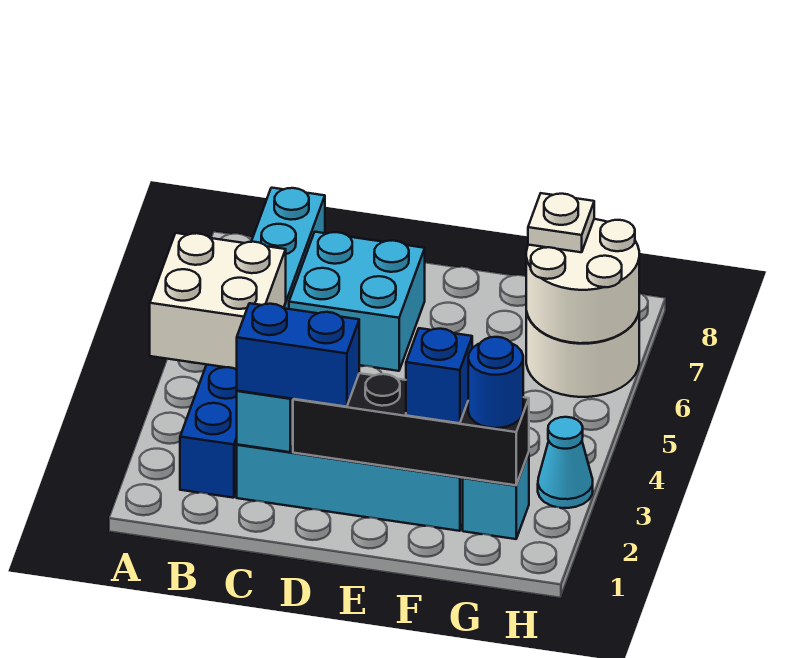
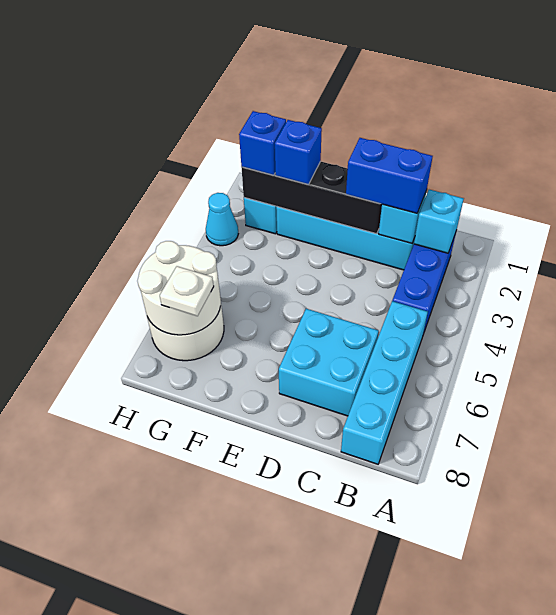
white 2x2 brick [150,233,286,369] -> none
none -> cyan 1x1 brick [414,190,464,253]
blue 1x1 round brick [468,337,523,428] -> blue 1x1 brick [239,111,286,175]

